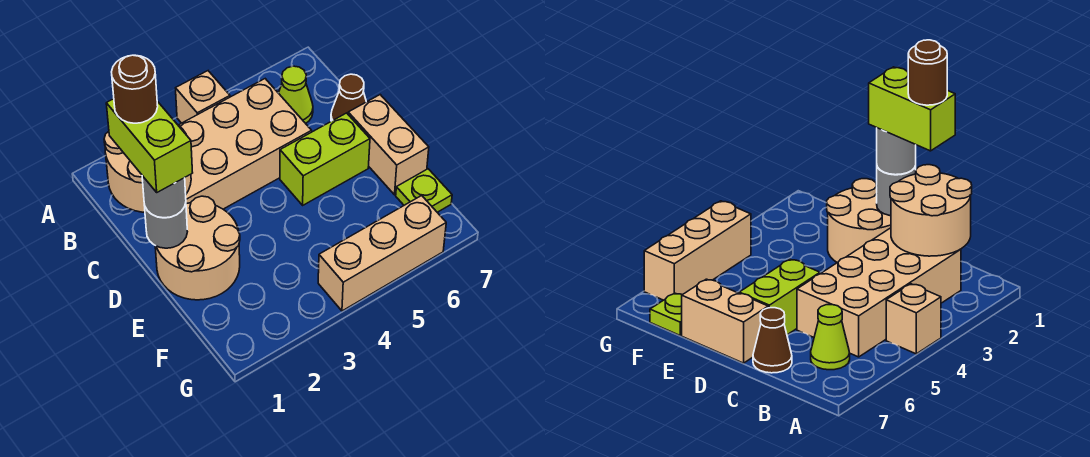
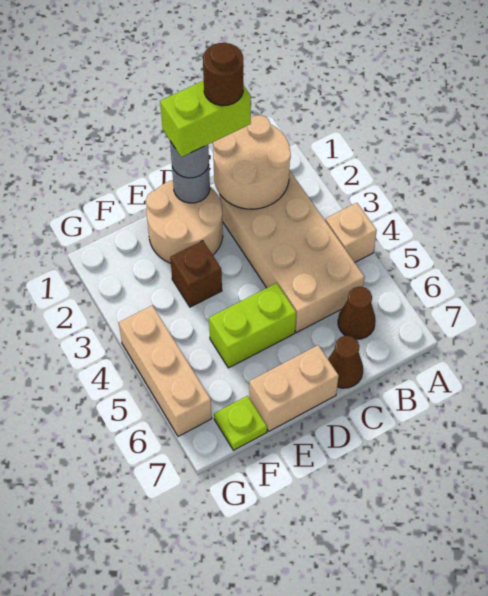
lime 1x1 cone [279,66,313,123] -> brown 1x1 cone [338,286,376,339]
lime 1x2 brick [280,113,370,205] -> lime 1x2 brick turned to [209,283,296,368]
none -> brown 1x1 brick [170,241,222,307]

